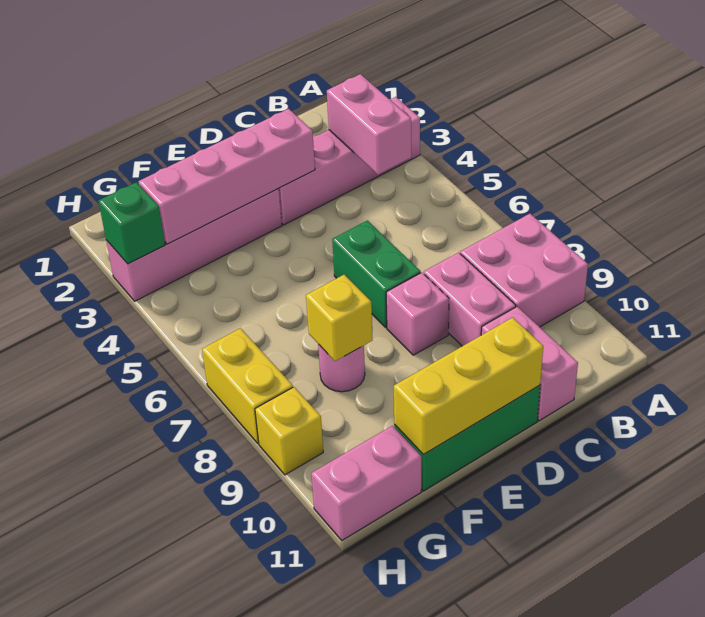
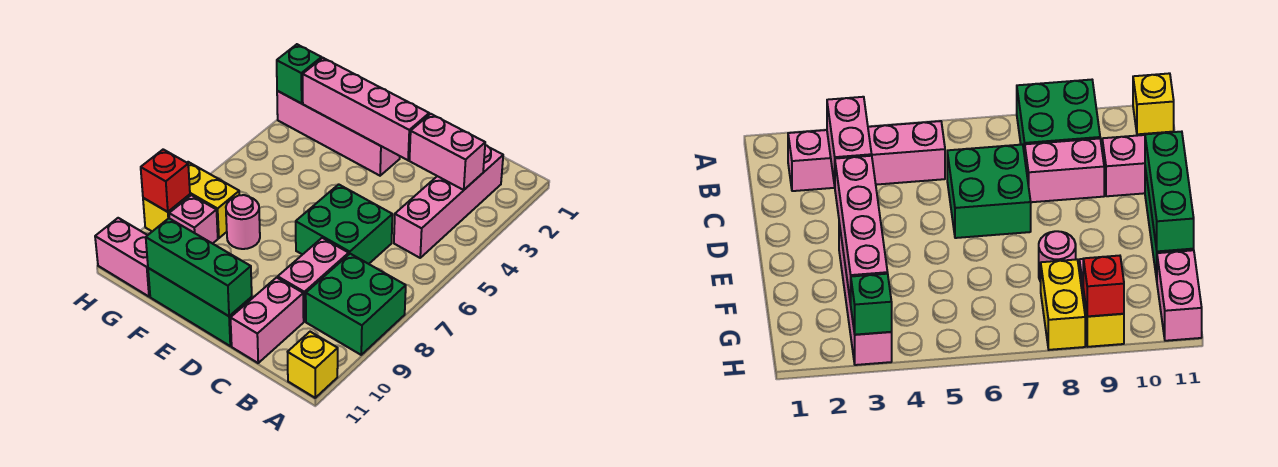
pink 1x4 brick [279,97,420,225] -> pink 1x4 brick turned to [394,145,503,258]
pink 2x2 brick [460,214,588,327] -> green 2x2 brick [306,254,406,355]
pink 1x2 brick [327,74,411,174] -> pink 1x2 brick turned to [410,114,485,190]
green 1x2 brick [332,221,421,327] -> green 2x2 brick [296,184,392,264]
pink 1x1 brick [386,273,449,355] -> pink 1x1 brick moved to [169,195,218,244]
yellow 1x3 brick [394,318,543,454] -> green 1x3 brick [146,218,252,316]
yellow 1x1 brick [306,275,373,361] -> yellow 1x1 brick moved to [288,332,338,398]
yellow 1x2 brick [202,328,293,443] -> yellow 1x2 brick turned to [187,162,239,238]
none -> red 1x1 brick [141,149,190,212]

